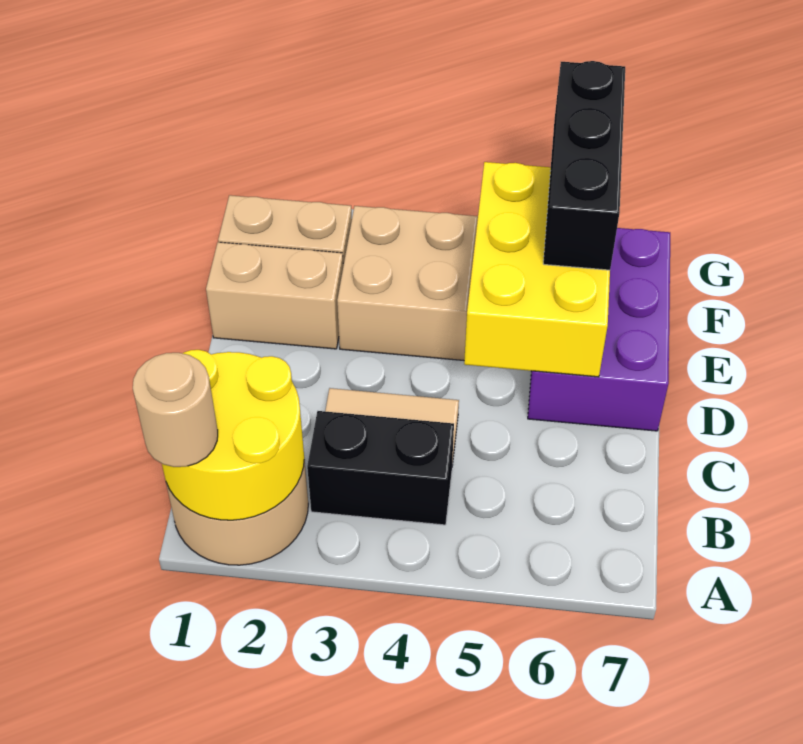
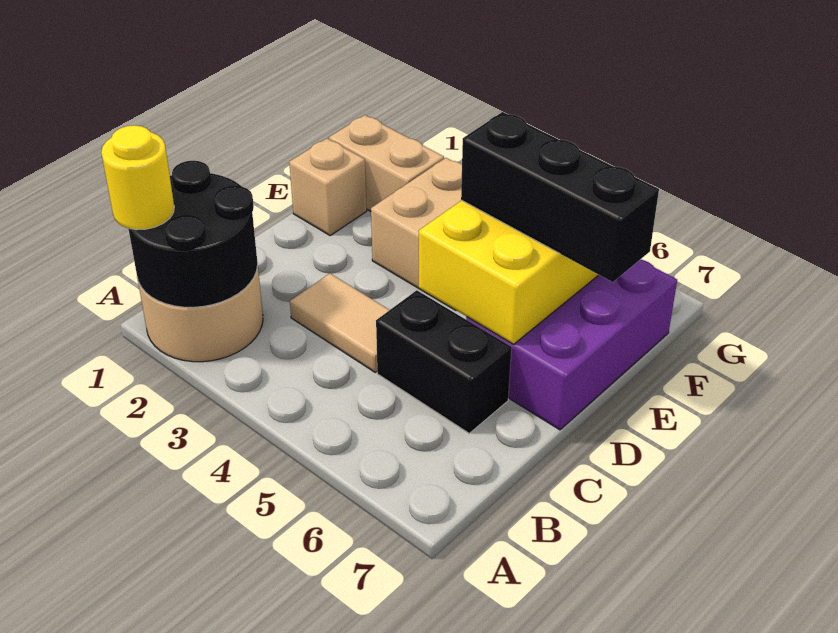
yellow 2x2 round brick [162,350,304,520] -> black 2x2 round brick [128,160,258,307]
tan 1x1 round brick [133,353,218,467] -> yellow 1x1 round brick [101,125,174,230]
black 1x2 brick [307,411,454,525] -> black 1x2 brick moved to [376,290,512,433]
tan 1x2 brick [206,242,343,349] -> tan 1x1 brick [289,139,367,235]
black 1x3 brick [543,61,625,270] -> black 1x3 brick turned to [461,112,659,282]

